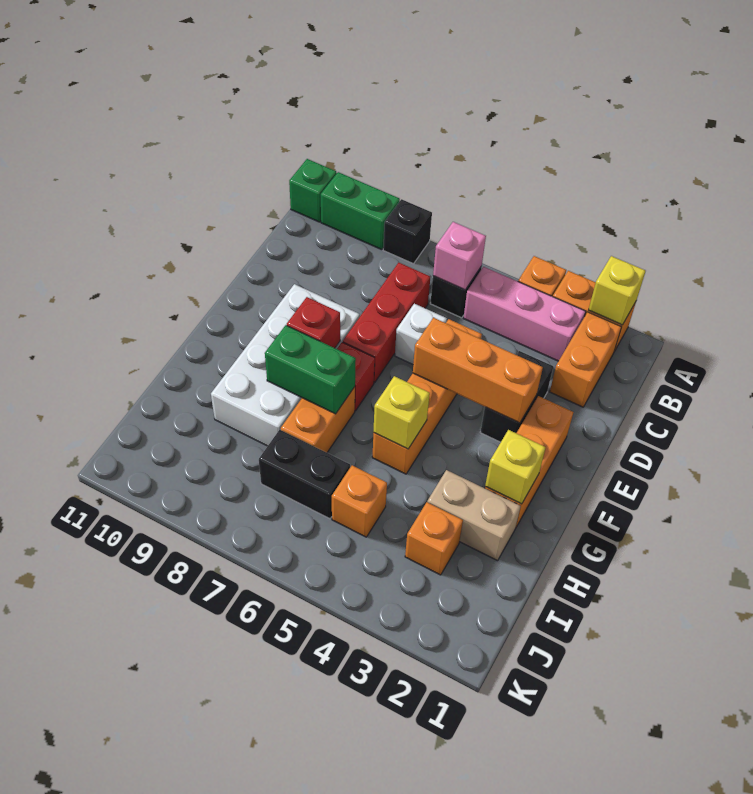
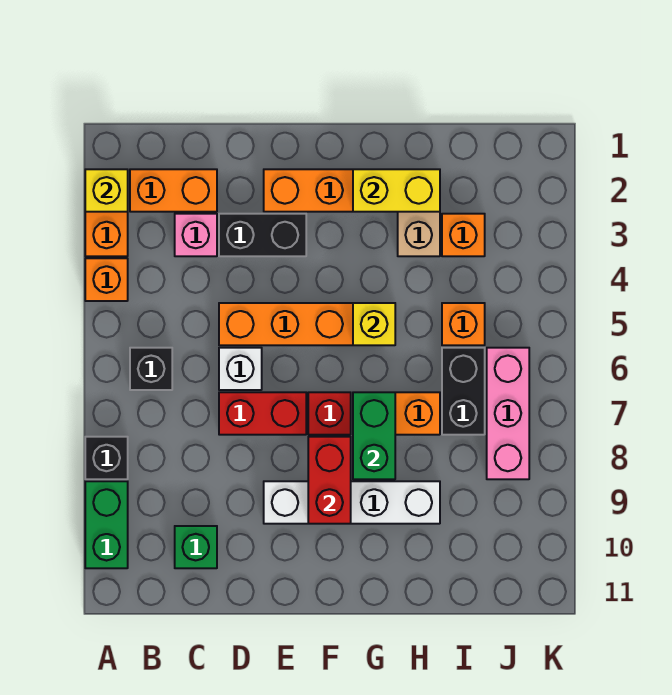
green 1x1 brick [289,159,337,222] -> green 1x1 brick moved to [175,526,217,568]
pink 1x3 brick [464,267,586,361] -> pink 1x3 brick moved to [487,348,529,479]
pink 1x1 brick [433,222,486,290] -> pink 1x1 brick moved to [175,214,217,256]
red 1x3 brick [343,263,430,383] -> red 1x2 brick [219,392,306,435]
orange 1x3 brick [413,318,543,423] -> none
white 2x4 brick [211,284,360,446] -> white 1x4 brick [264,481,440,524]
red 1x1 brick [287,297,340,348] -> red 1x2 brick [308,437,351,524]
yellow 1x1 brick [485,430,546,504] -> yellow 1x2 brick [353,169,440,212]

